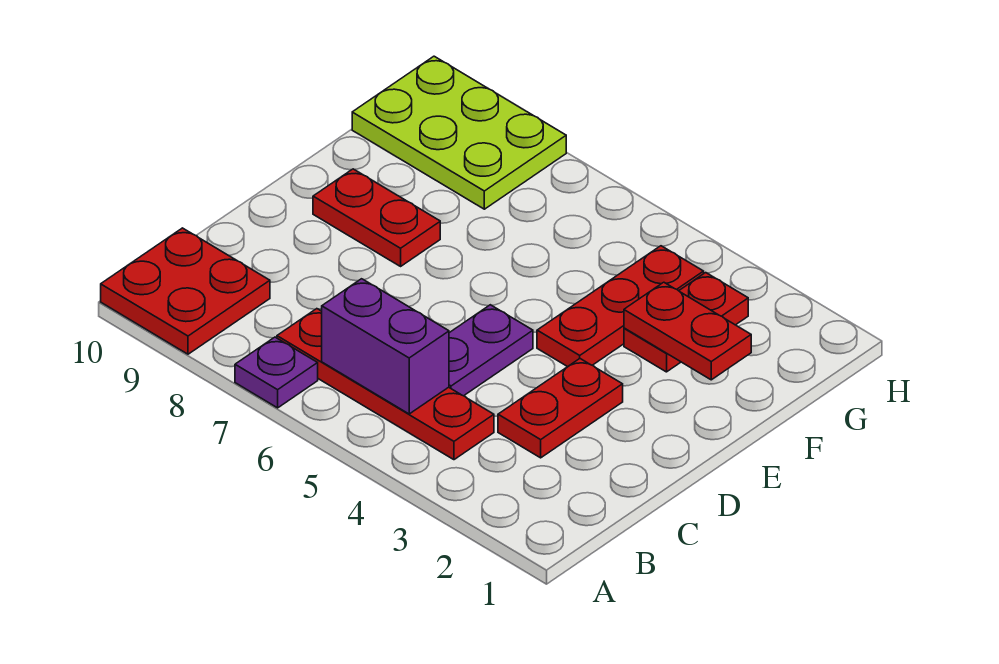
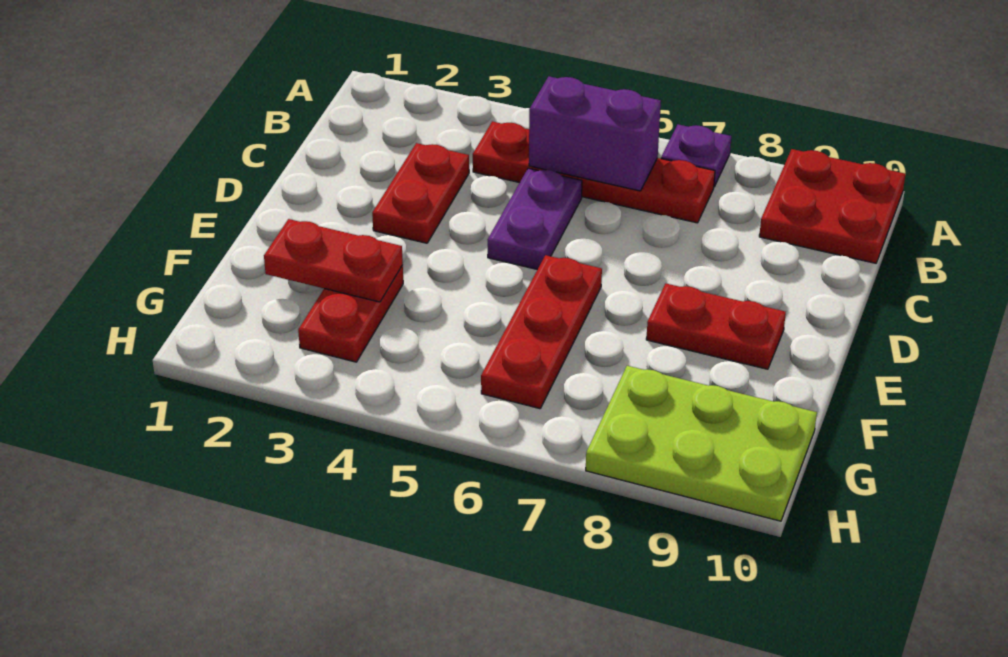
red 1x3 plate [537,246,704,367] -> red 1x3 plate moved to [481,255,602,409]

